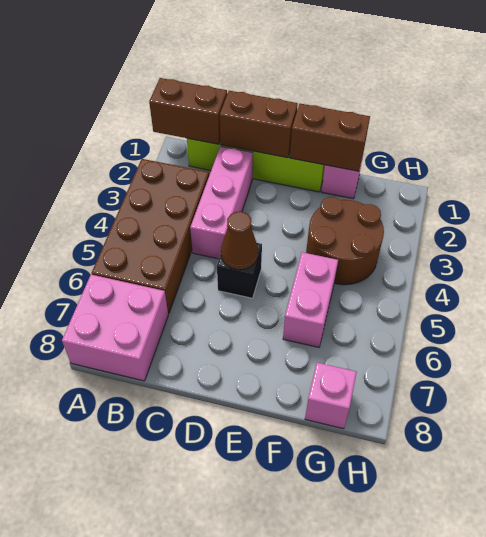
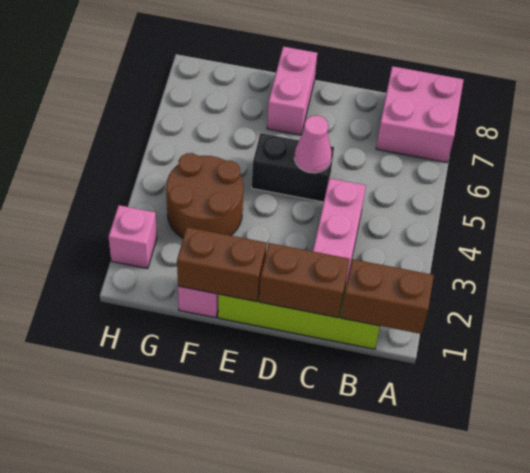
brown 2x4 brick [92,159,209,314] -> none
black 1x1 brick [217,243,262,298] -> black 1x2 brick [252,133,334,202]
brown 1x1 cone [221,212,258,270] -> pink 1x1 cone [294,116,332,173]
pink 1x2 brick [283,252,338,347] -> pink 1x2 brick moved to [267,47,317,135]
pink 1x1 brick [305,363,357,429] -> pink 1x1 brick moved to [109,205,157,269]

